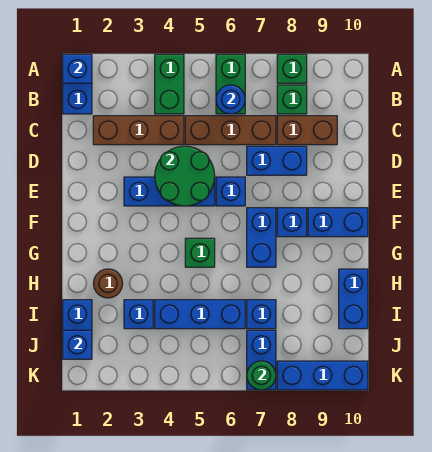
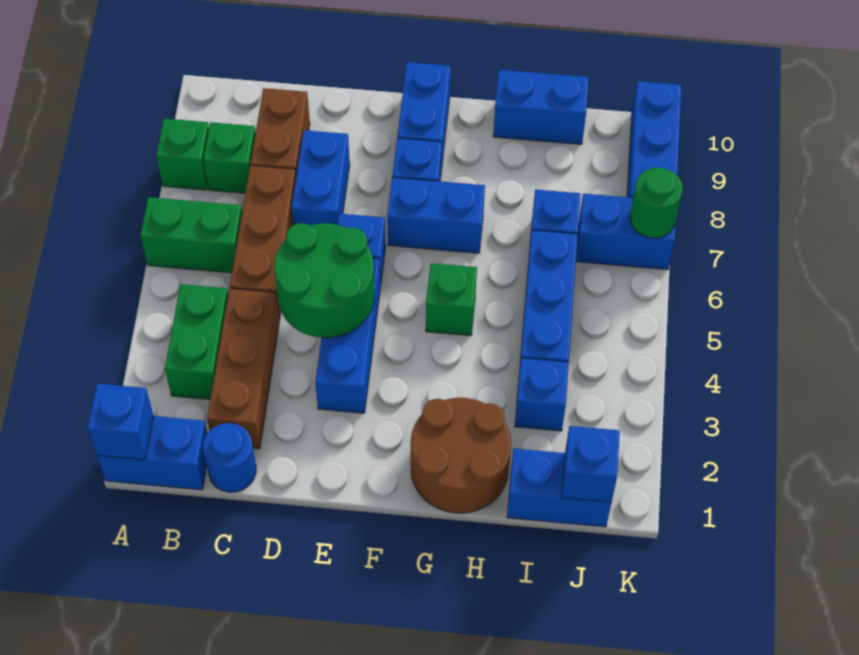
green 1x2 brick [155,54,184,114] -> green 1x2 brick turned to [165,284,228,399]
blue 1x1 round brick [216,85,245,114] -> blue 1x1 round brick moved to [203,423,256,492]
brown 1x1 round brick [93,269,123,298] -> brown 2x2 round brick [411,398,511,513]

